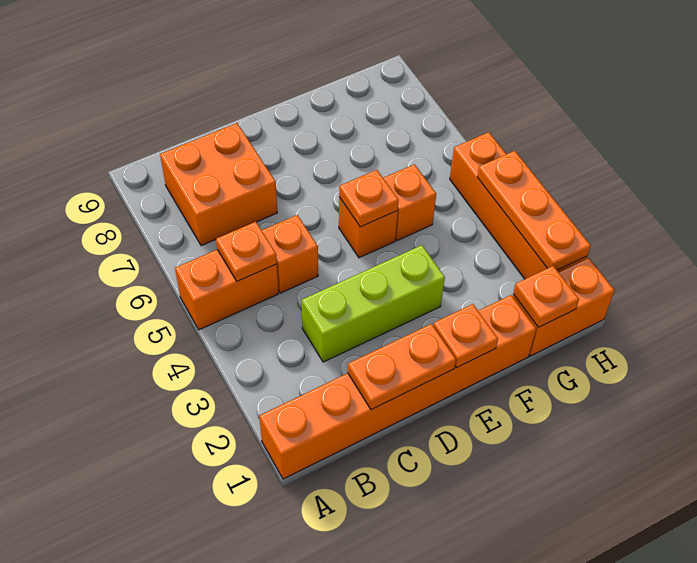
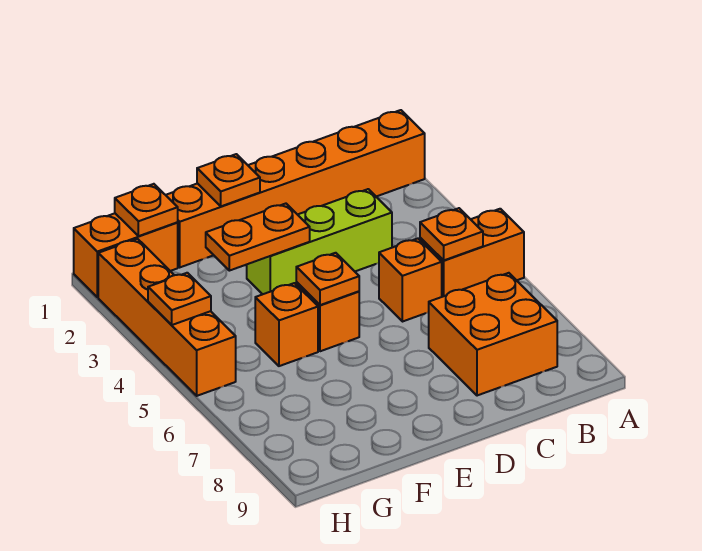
orange 1x2 plate [348,324,456,410] -> orange 1x2 plate moved to [206,204,310,271]
orange 1x3 plate [477,151,591,270] -> orange 1x1 plate [148,273,211,325]

